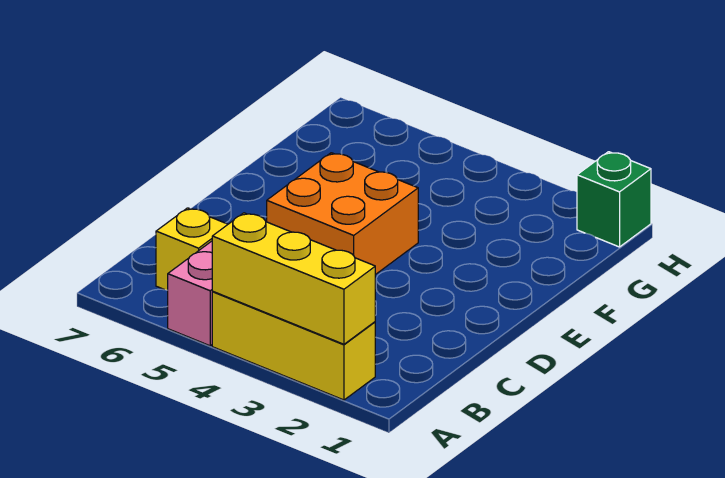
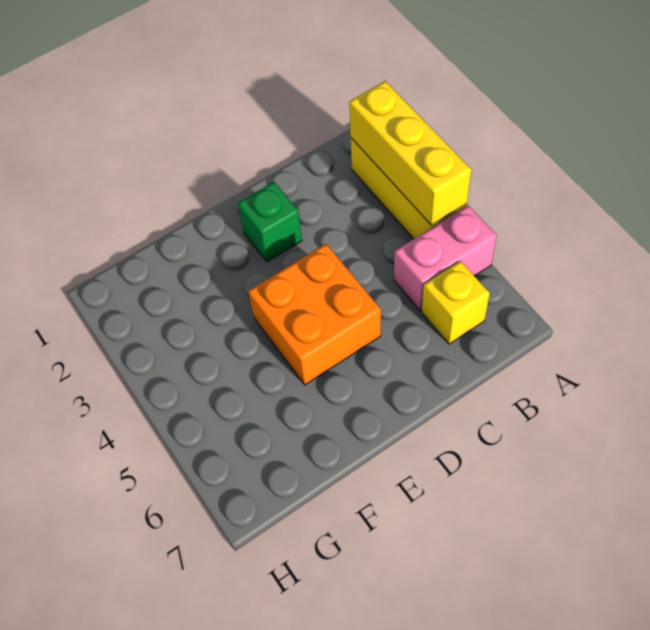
green 1x1 brick [577,152,651,247] -> green 1x1 brick moved to [238,182,302,262]

